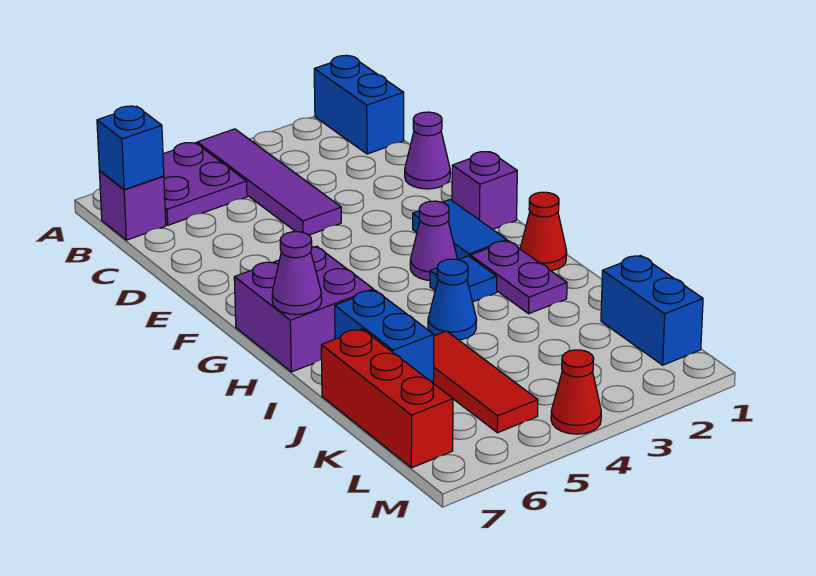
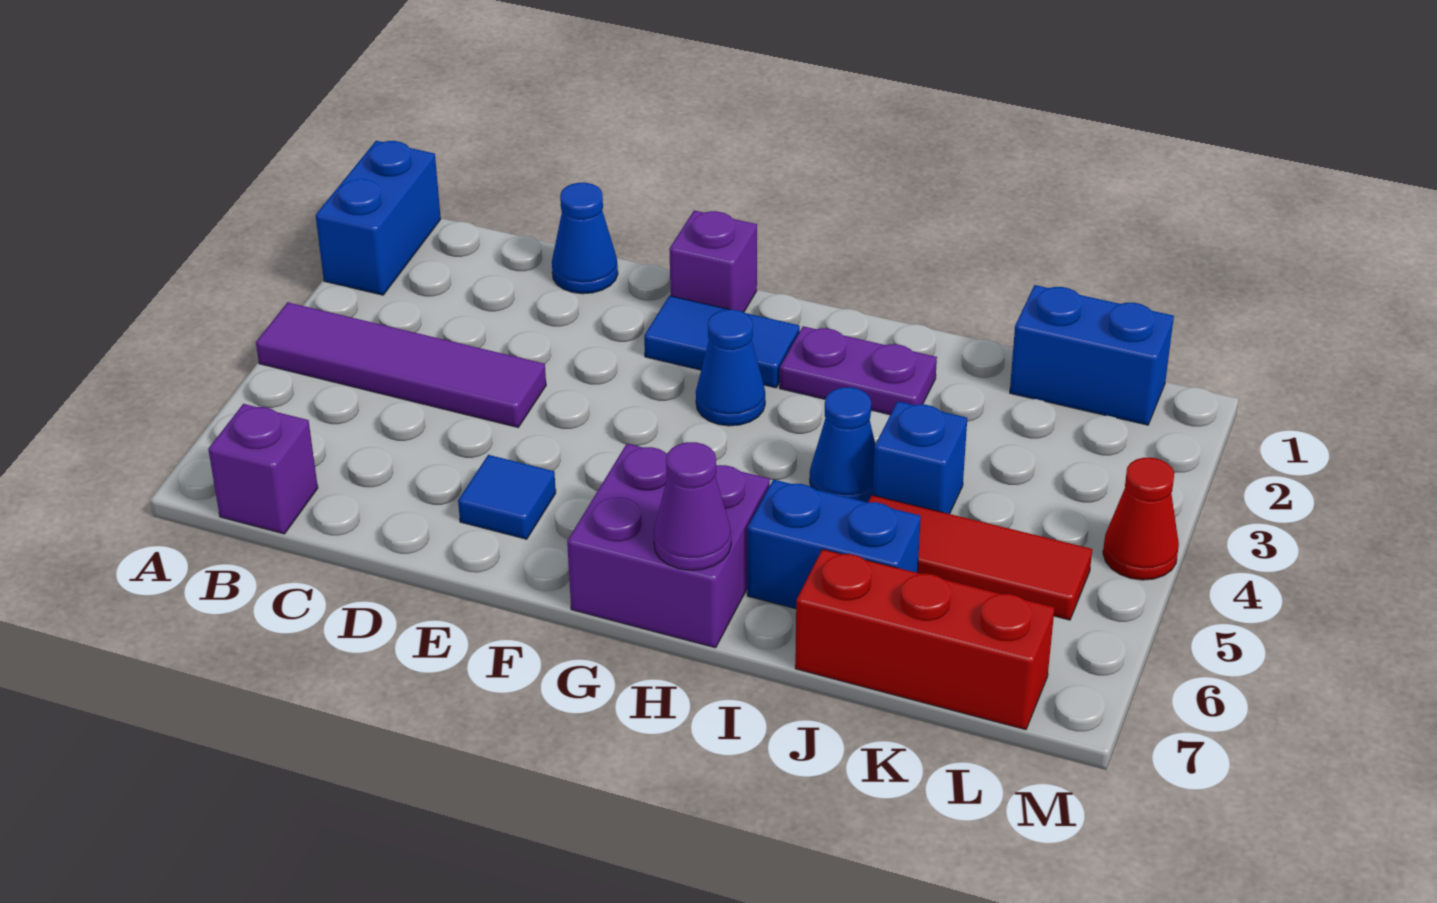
blue 1x2 brick [314,55,404,154] -> blue 1x2 brick turned to [316,141,441,295]
purple 2x2 plate [163,143,247,225] -> none
blue 1x1 brick [97,106,164,190] -> blue 1x1 brick moved to [873,401,967,514]
purple 1x1 cone [405,112,450,189] -> blue 1x1 cone [552,183,618,294]
purple 1x1 cone [410,201,458,280] -> blue 1x1 cone [696,310,765,426]
red 1x1 cone [520,192,567,271] -> none
blue 1x1 tile [430,256,497,302] -> blue 1x1 tile moved to [458,455,556,539]

